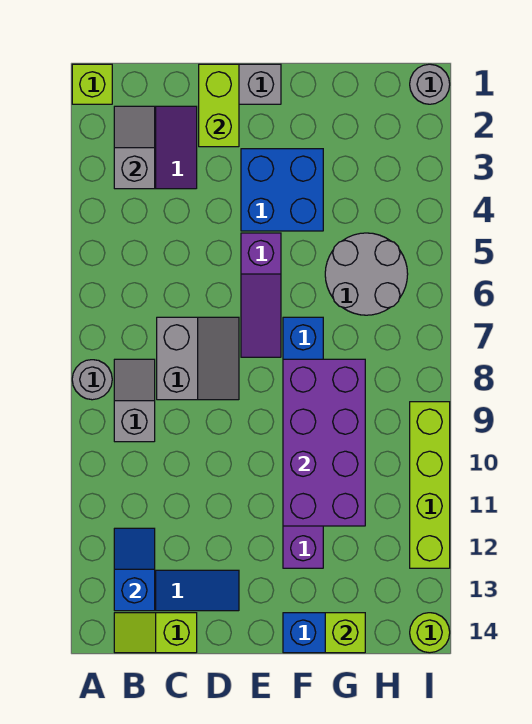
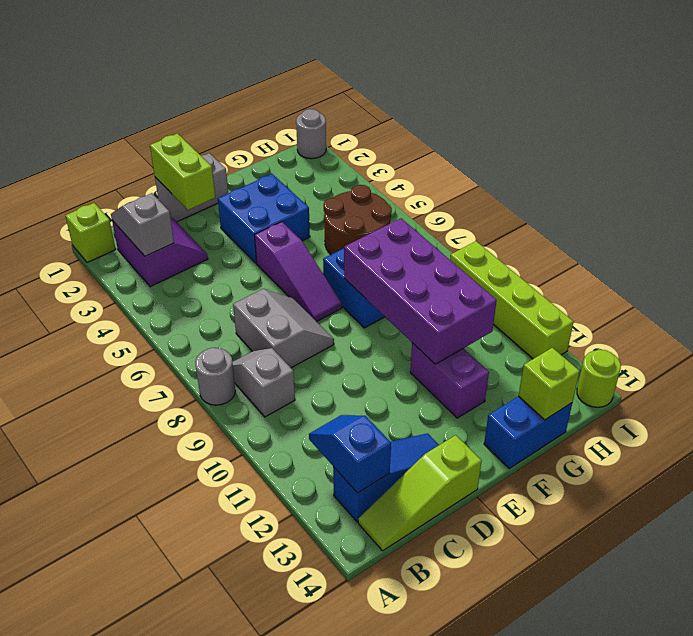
lime 1x2 slope [114,613,197,653] -> lime 1x3 slope [358,435,482,551]
grey 2x2 round brick [325,233,408,315] -> brown 2x2 round brick [324,185,392,255]

